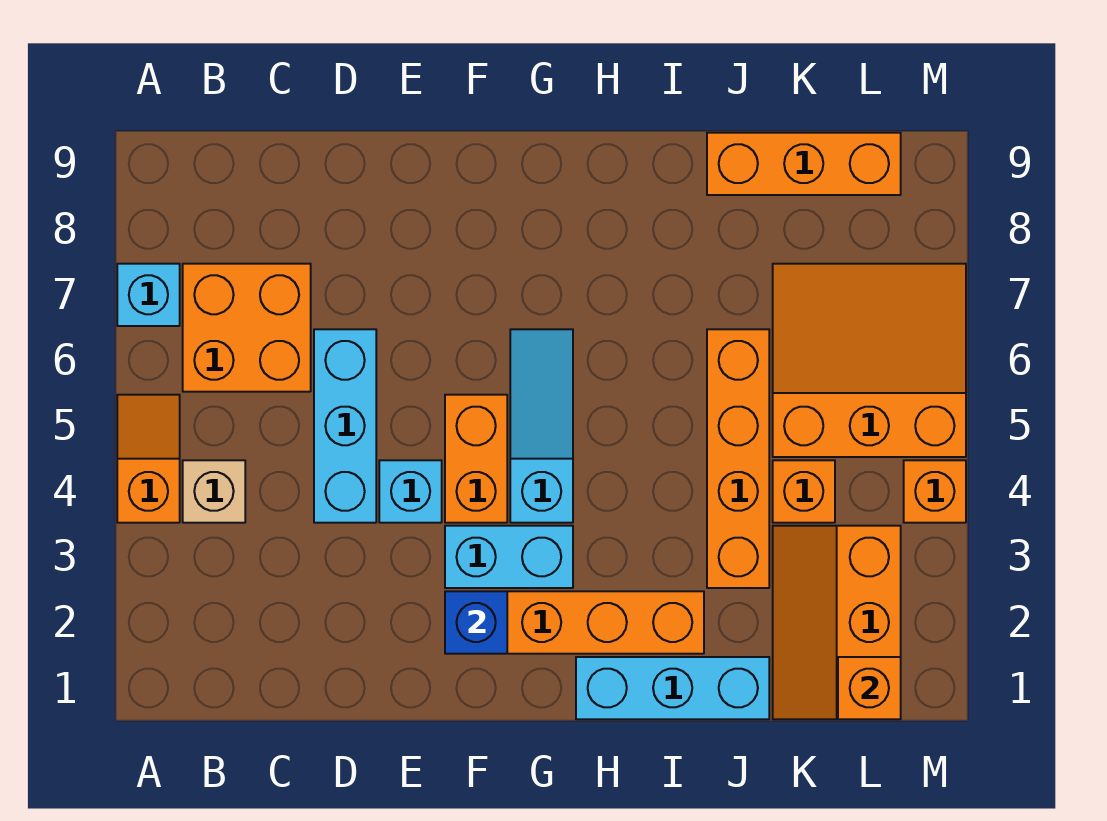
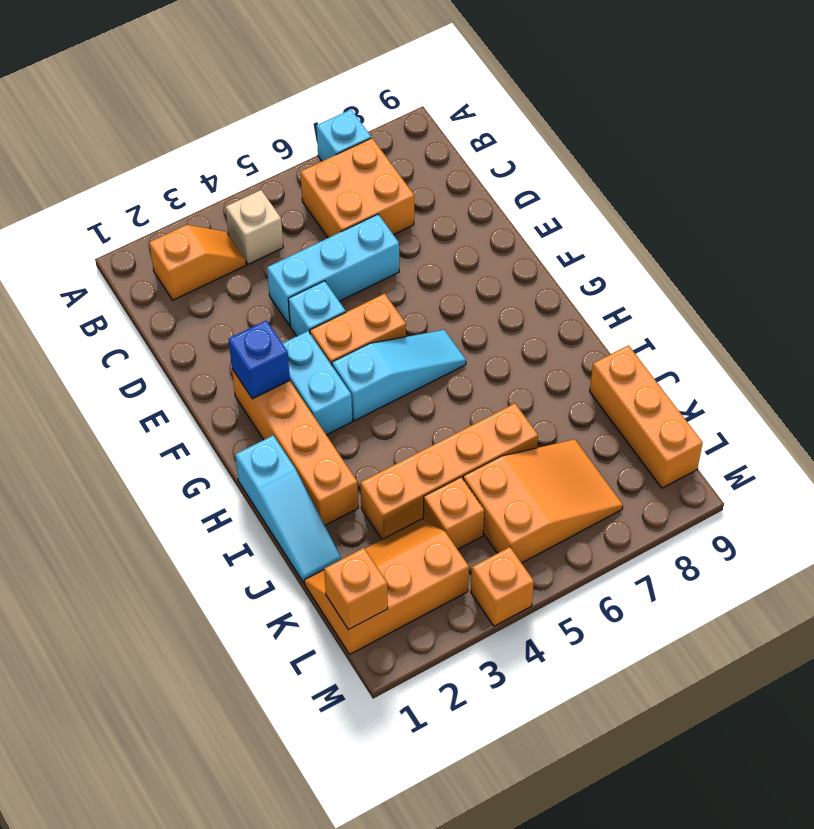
orange 1x2 slope [117,395,180,523] -> orange 1x2 slope moved to [149,225,246,300]
cyan 1x3 brick [576,657,769,719] -> cyan 1x3 slope [235,435,341,583]
orange 3x3 slope [773,264,966,457] -> orange 2x3 slope [463,439,623,563]

